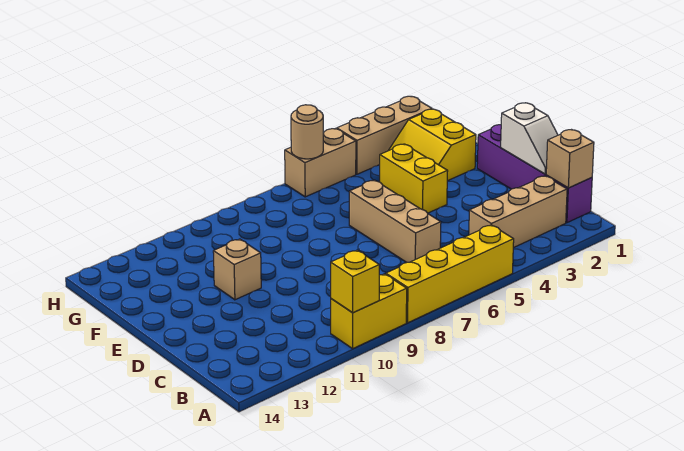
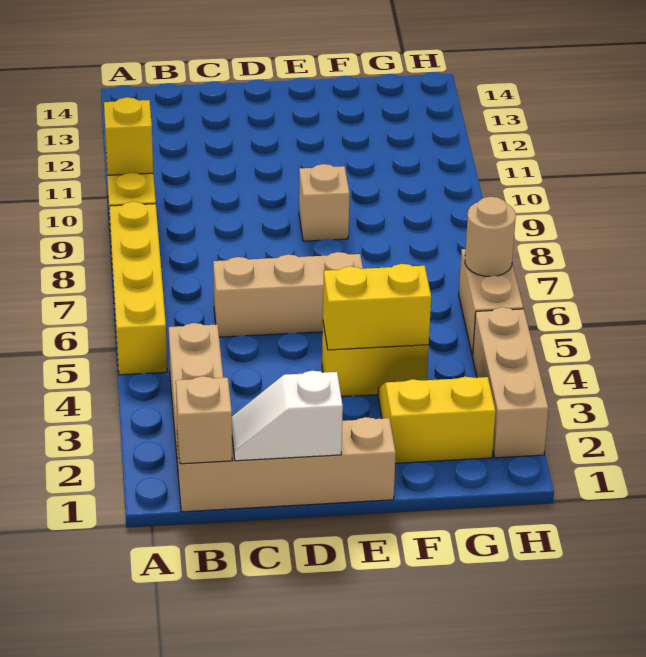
purple 1x4 brick [477,125,592,223] -> tan 1x4 brick [177,417,396,512]
none -> yellow 1x2 brick [323,264,431,350]
tan 1x1 brick [213,239,261,300] -> tan 1x1 brick moved to [299,164,350,241]

